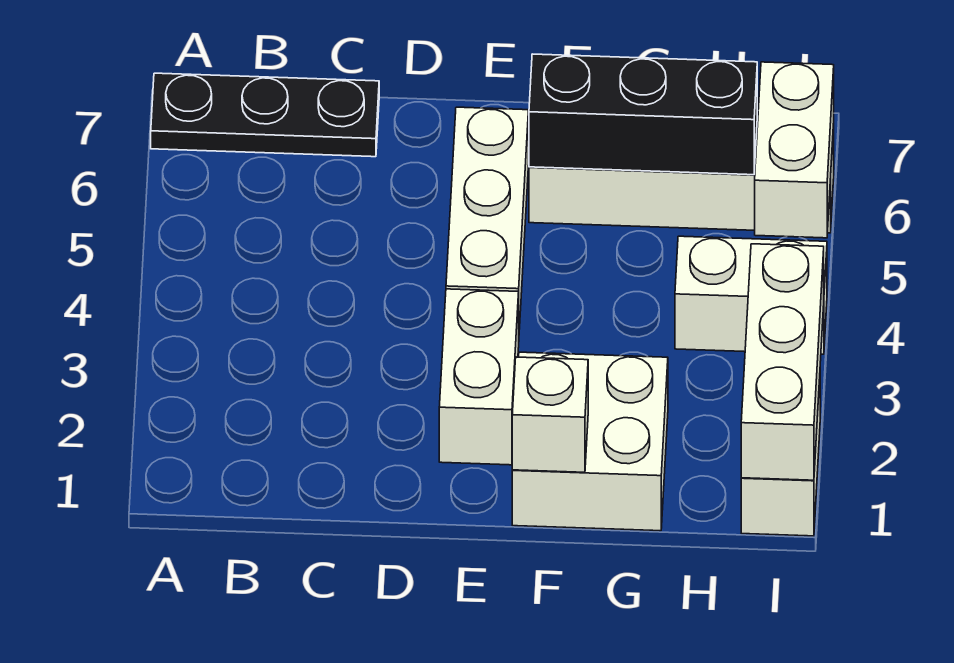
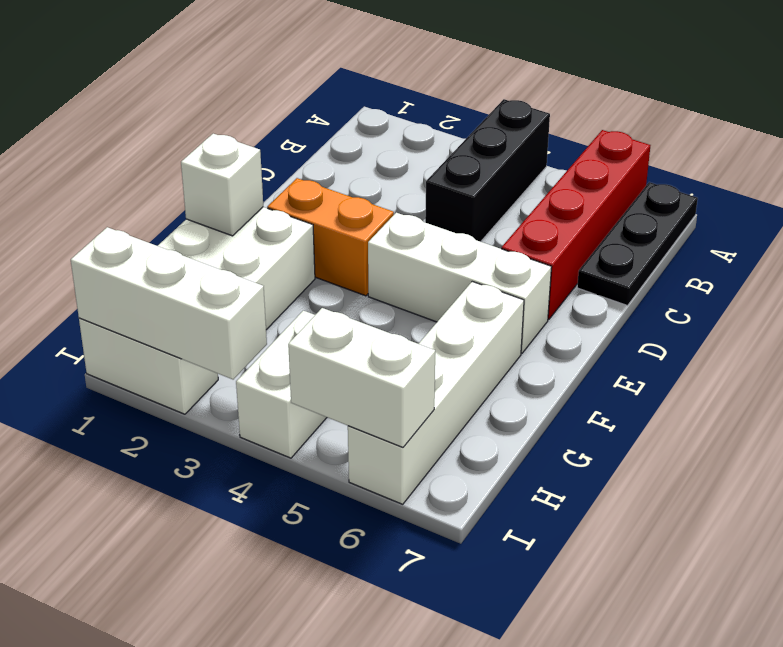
none -> red 1x4 brick [502,130,650,320]
white 1x2 brick [439,289,519,465] -> orange 1x2 brick [267,178,394,296]
black 1x3 brick [529,54,757,175] -> black 1x3 brick moved to [425,99,550,242]

